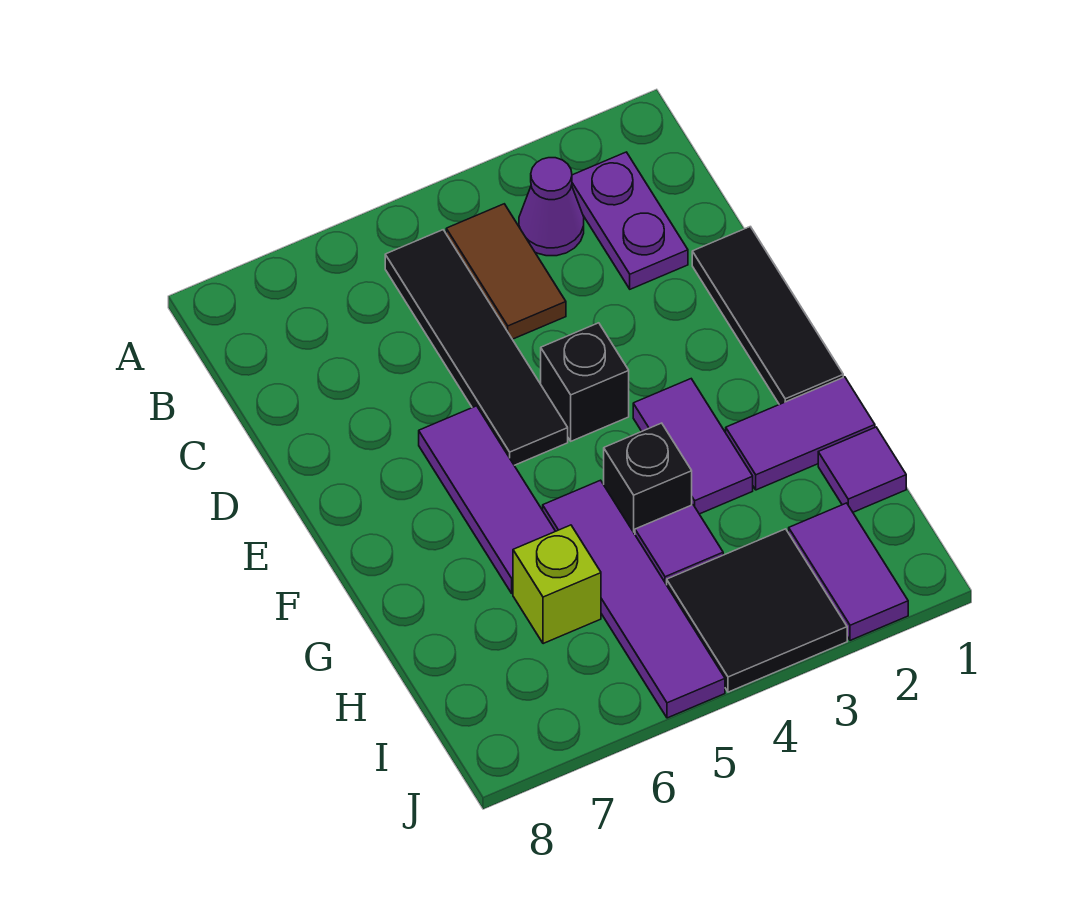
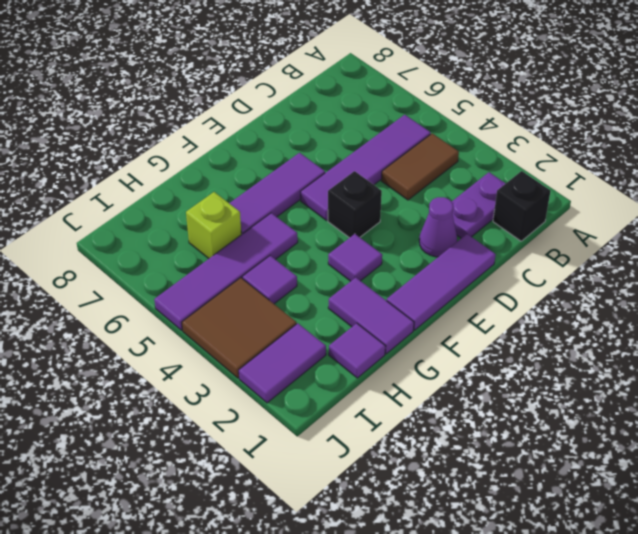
purple 1x1 cone [519,158,584,256] -> purple 1x1 cone moved to [419,197,457,257]
black 1x4 tile [385,230,568,465] -> purple 1x4 tile [301,115,431,220]
black 1x3 tile [692,227,843,404] -> purple 1x3 tile [387,234,496,330]
purple 1x2 tile [633,379,753,514] -> purple 1x1 tile [328,234,382,281]
black 1x1 brick [604,423,692,534] -> black 1x1 brick moved to [493,171,551,241]
black 2x2 tile [667,529,847,692] -> brown 2x2 tile [182,278,297,378]

